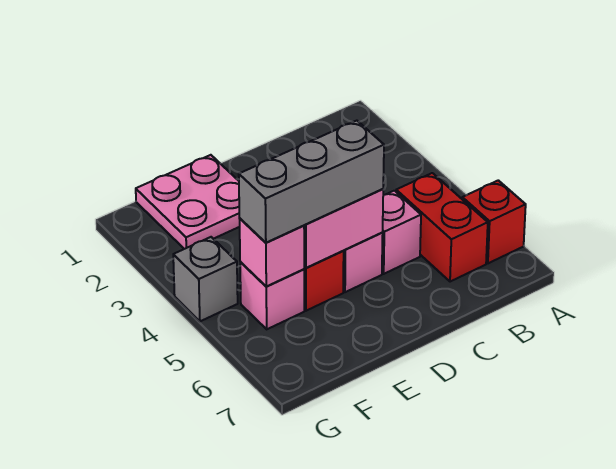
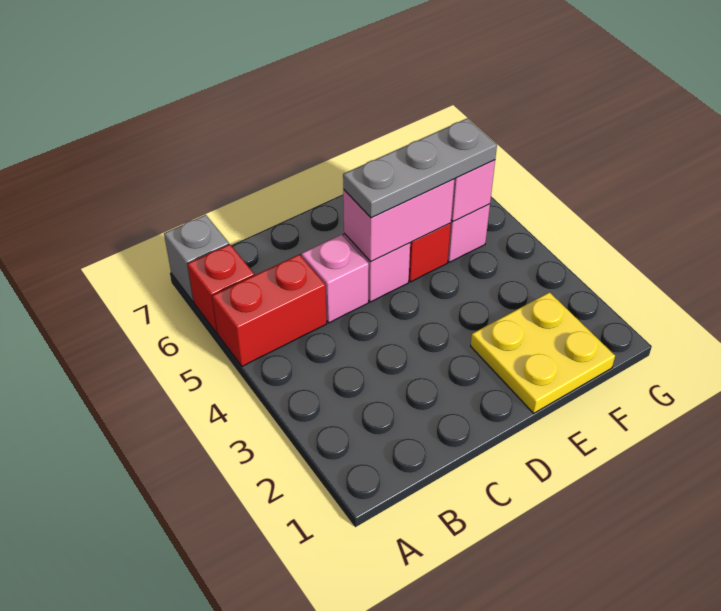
red 1x2 brick [396,173,488,282] -> red 1x2 brick turned to [212,254,327,366]
grey 1x3 brick [239,121,384,243] -> grey 1x3 plate [343,118,497,218]
pink 2x2 plate [136,155,240,249] -> yellow 2x2 plate [471,292,615,413]
grey 1x1 brick [173,237,238,321] -> grey 1x1 brick moved to [164,215,229,302]

